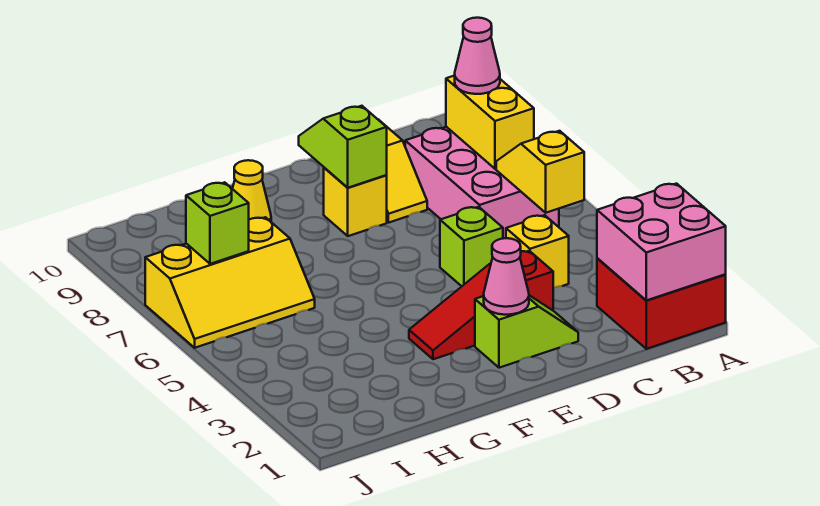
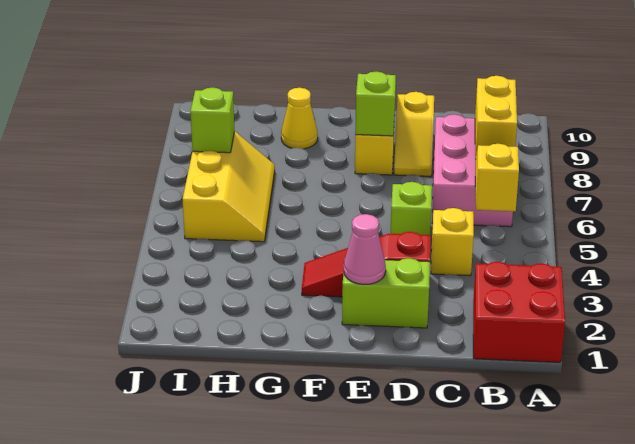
pink 2x2 brick [597,184,726,300] -> none
pink 1x1 cone [455,18,500,94] -> none
lime 1x2 slope [475,295,578,368] -> lime 1x2 brick [342,258,430,328]
yellow 2x3 slope [145,217,315,348] -> yellow 2x3 slope turned to [183,132,275,242]

